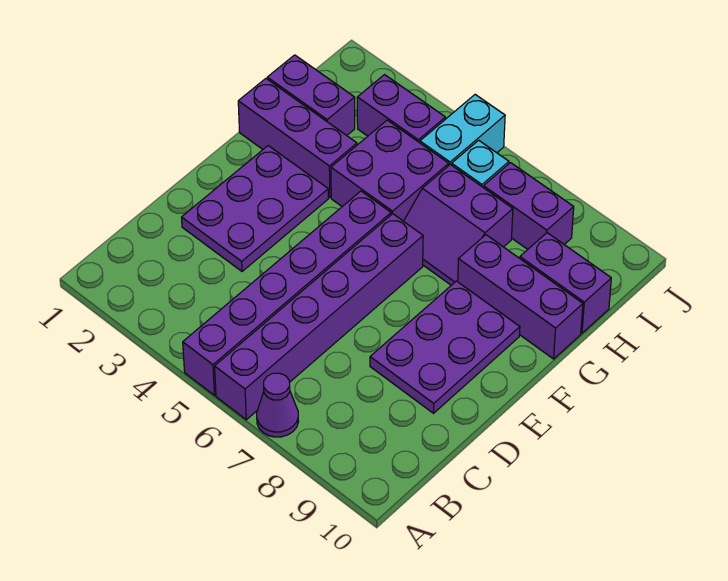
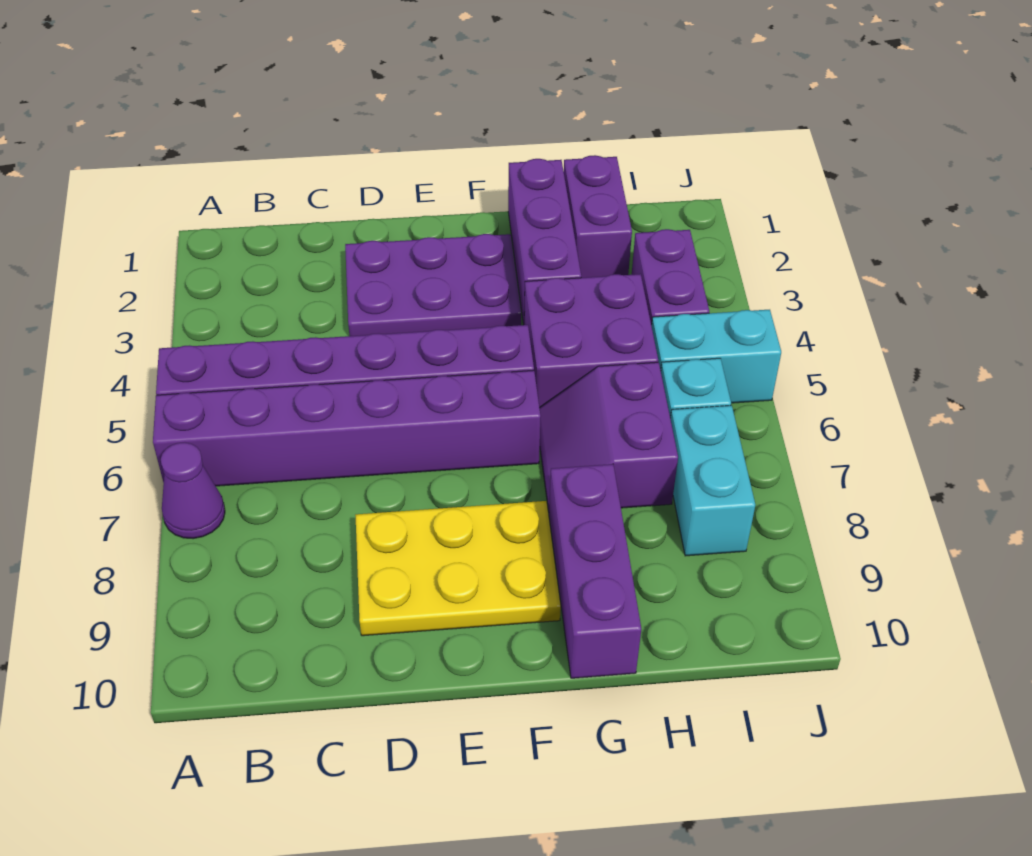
purple 2x3 plate [370,281,520,413] -> yellow 2x3 plate [355,501,561,636]
purple 1x2 brick [520,233,611,333] -> none
purple 1x2 brick [484,163,574,249] -> cyan 1x2 brick [670,405,755,556]

